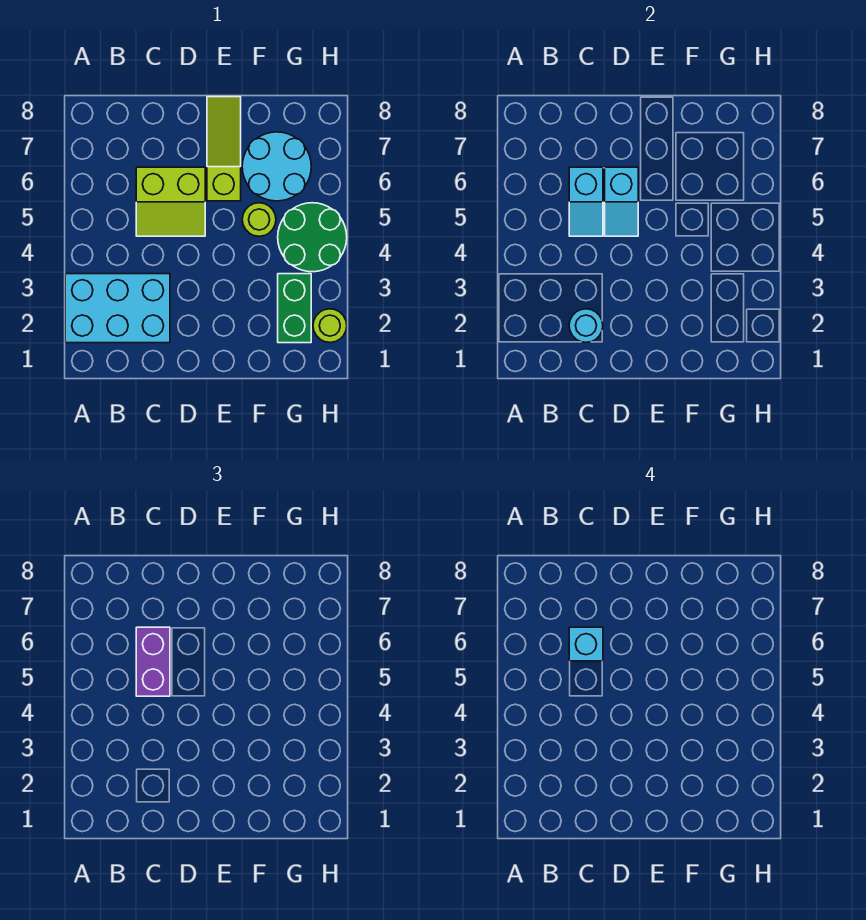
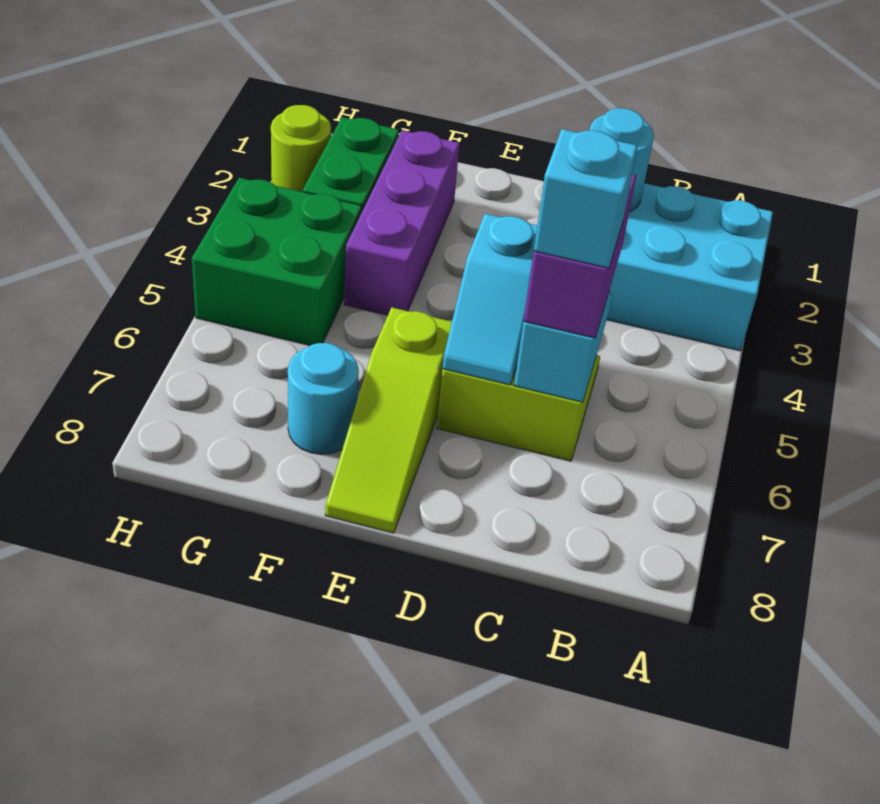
cyan 1x2 slope [605,167,638,236] -> cyan 1x2 slope turned to [443,214,537,385]
none -> purple 1x3 brick [344,130,460,315]
lime 1x1 round brick [242,203,276,236] -> none
cyan 2x2 round brick [242,132,311,201] -> cyan 1x1 round brick [288,343,359,454]
green 2x2 round brick [278,203,347,272] -> green 2x2 brick [192,178,362,346]

